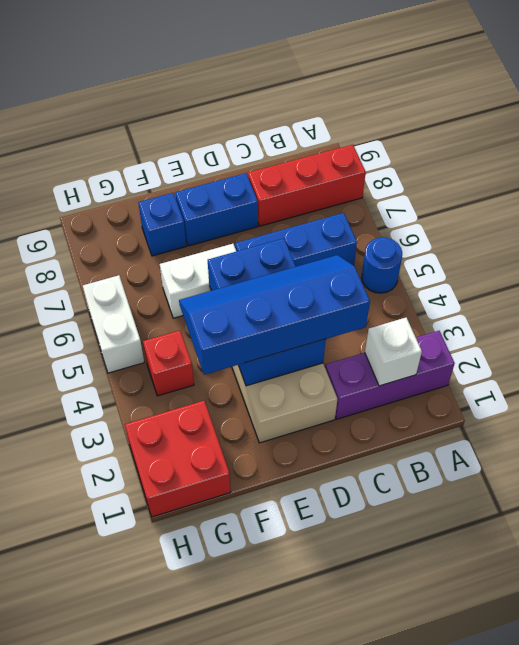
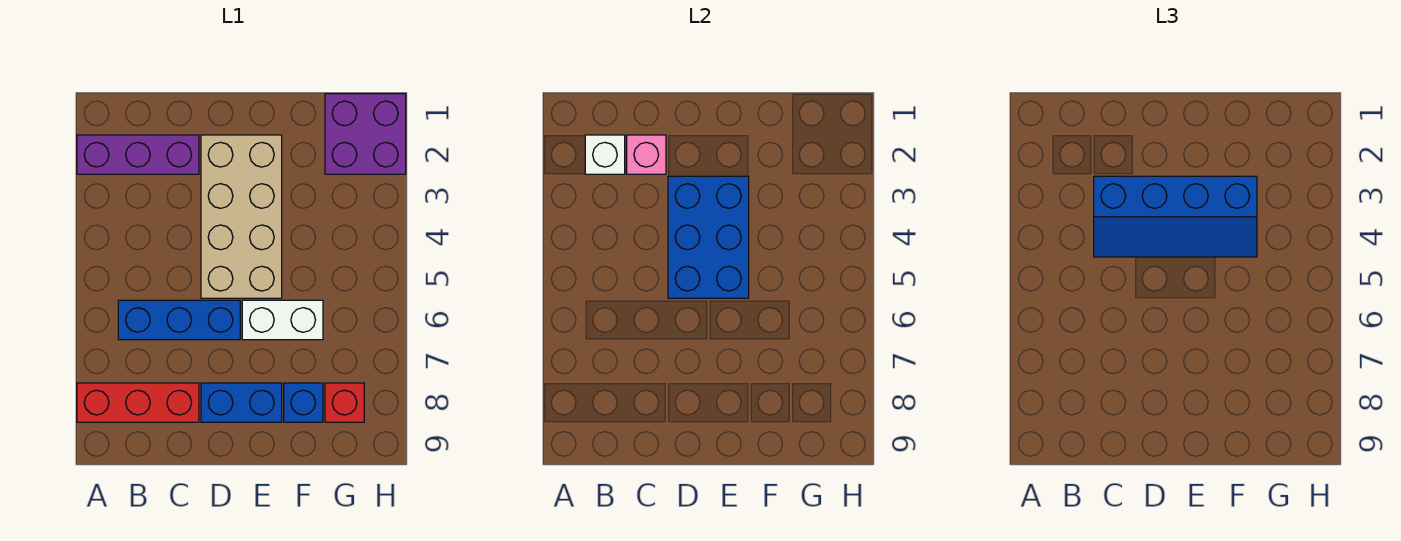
blue 1x1 round brick [361,237,402,293] -> none
none -> pink 1x1 brick [627,135,666,174]
red 2x2 brick [125,401,231,517] -> purple 2x2 brick [325,94,406,174]
red 1x1 brick [143,331,194,396] -> red 1x1 brick moved to [325,383,364,422]
white 1x2 brick [83,275,144,373] -> none

